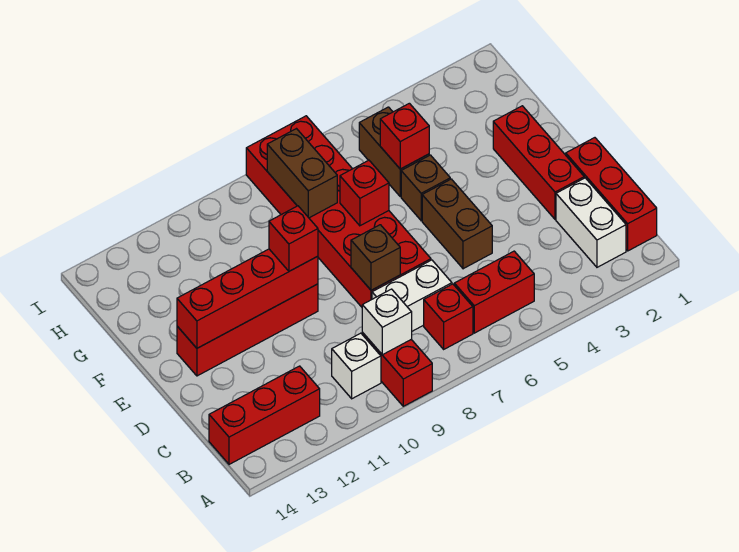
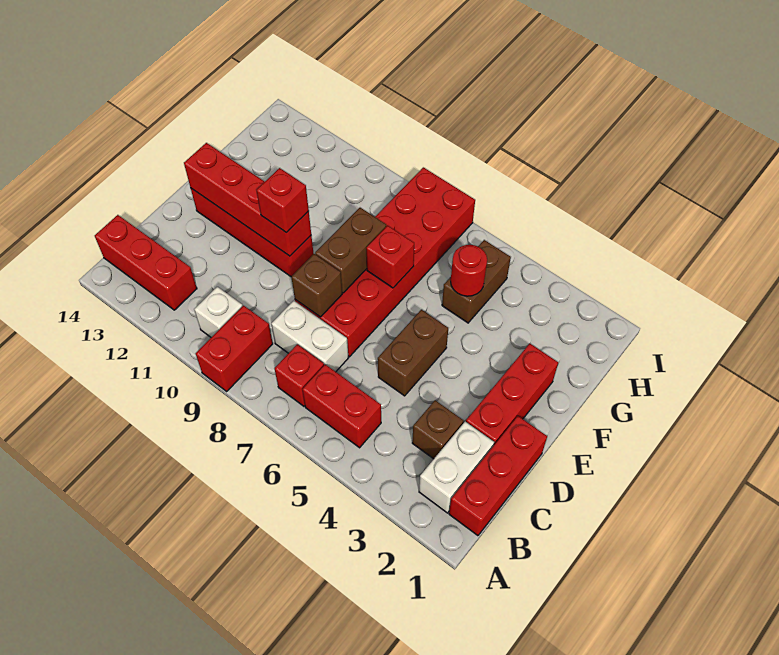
white 1x1 brick [362,289,412,355] -> none
brown 1x1 brick [401,155,450,221] -> brown 1x1 brick moved to [412,400,463,459]
red 1x1 brick [380,103,429,169] -> red 1x1 round brick [451,245,487,296]
brown 1x2 brick [267,129,337,218] -> brown 1x2 brick moved to [315,208,386,293]

